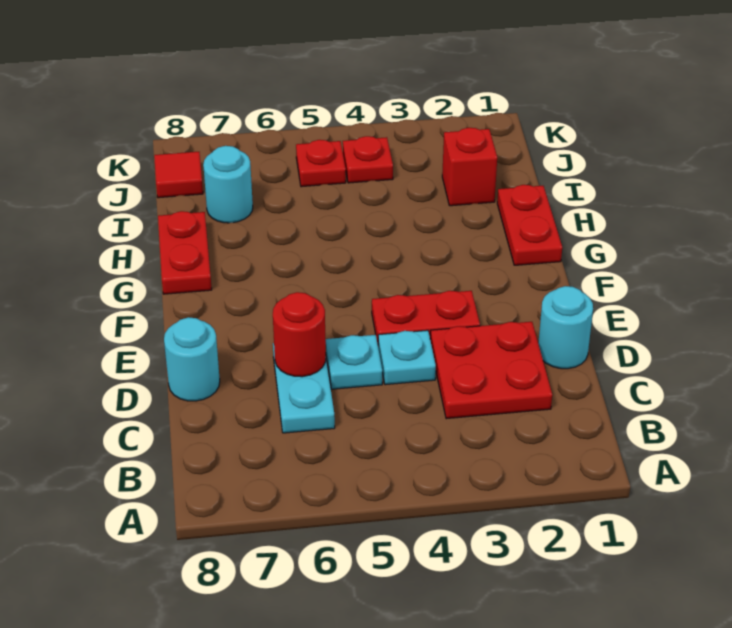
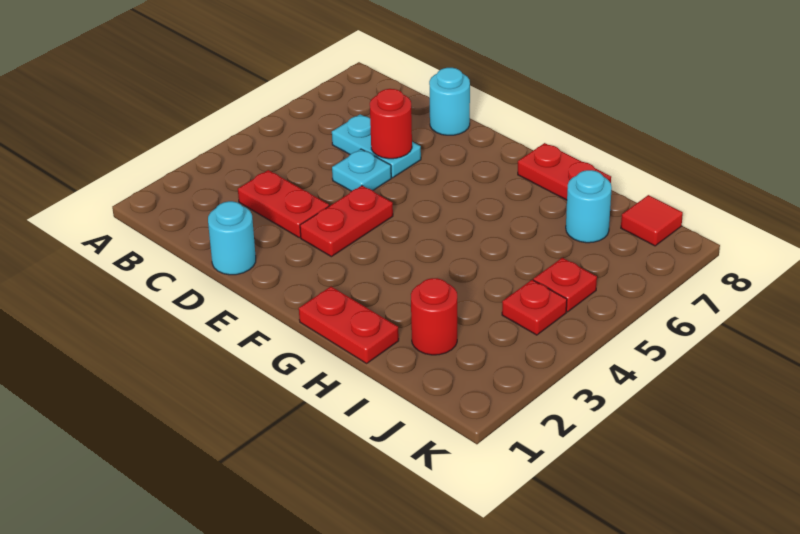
red 2x2 plate [430,322,552,419] -> red 1x2 plate [238,170,329,238]
cyan 1x1 plate [378,330,436,385] -> none
red 1x1 brick [442,128,497,206] -> red 1x1 round brick [411,278,457,355]

